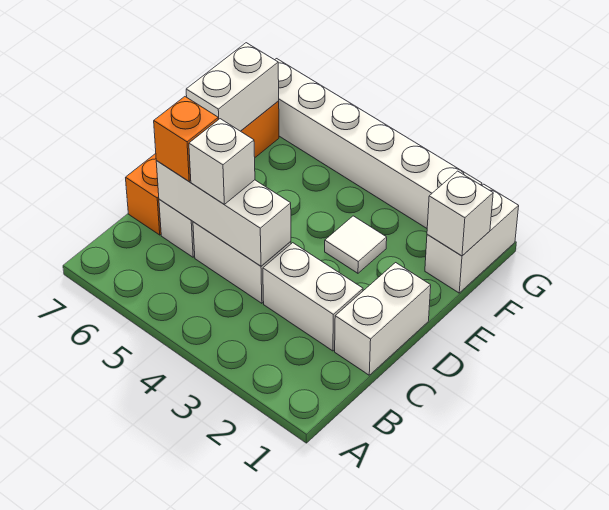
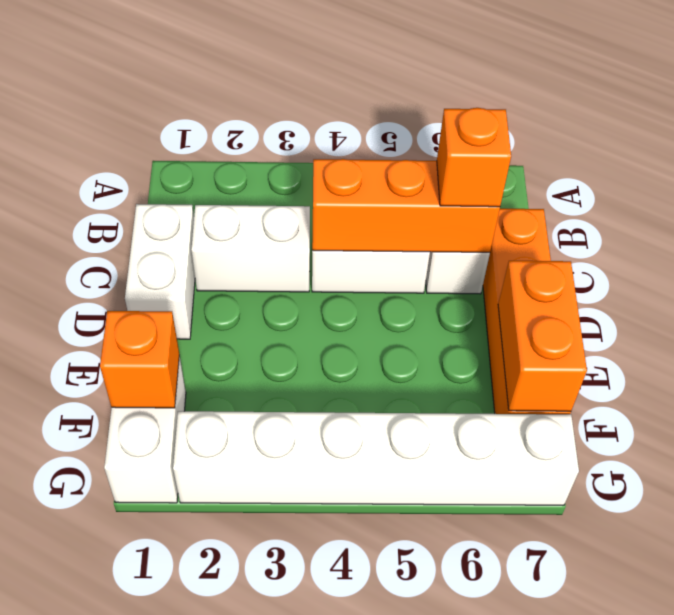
white 1x3 brick [156,161,291,266] -> orange 1x3 brick [312,159,500,252]
white 1x1 brick [189,119,255,204] -> none
white 1x1 tile [325,216,387,273] -> none
white 1x2 brick [186,43,279,131] -> orange 1x2 brick [498,261,587,411]
white 1x1 brick [427,171,493,256] -> orange 1x1 brick [100,311,179,408]

